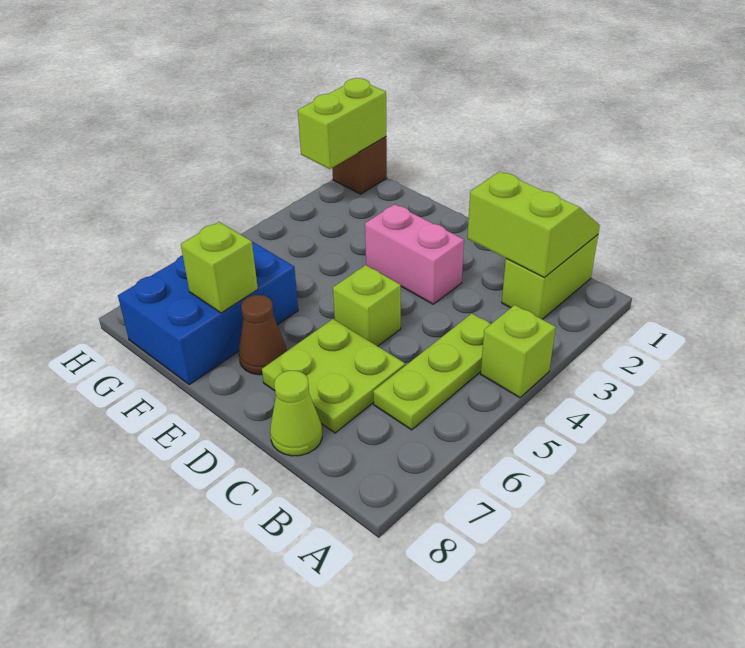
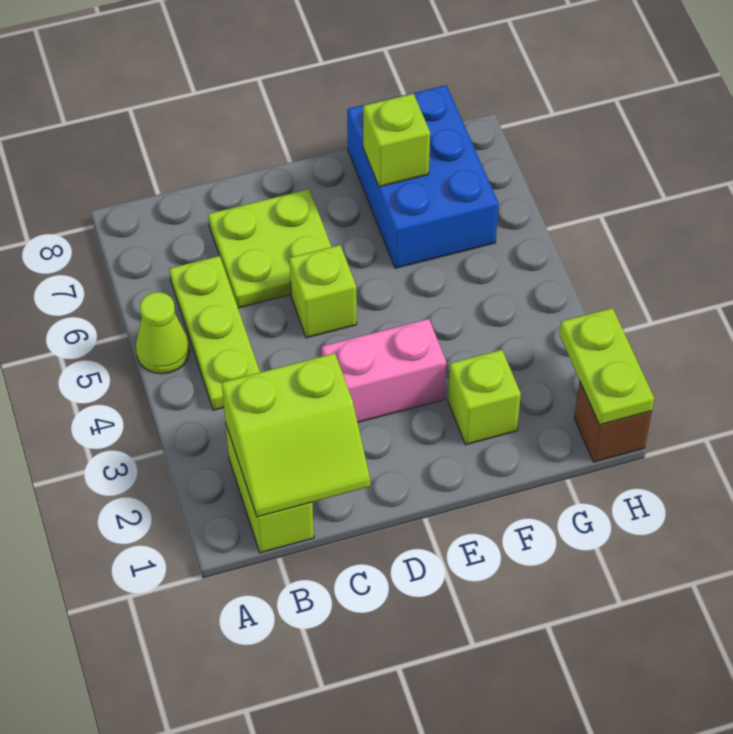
lime 1x1 brick [481,305,556,398] -> lime 1x1 brick moved to [448,350,521,445]
lime 1x1 cone [270,370,322,456] -> lime 1x1 cone moved to [136,292,190,374]
brown 1x1 cone [239,295,287,375] -> none
lime 1x2 brick [298,78,386,169] -> lime 1x2 plate [560,308,654,425]

